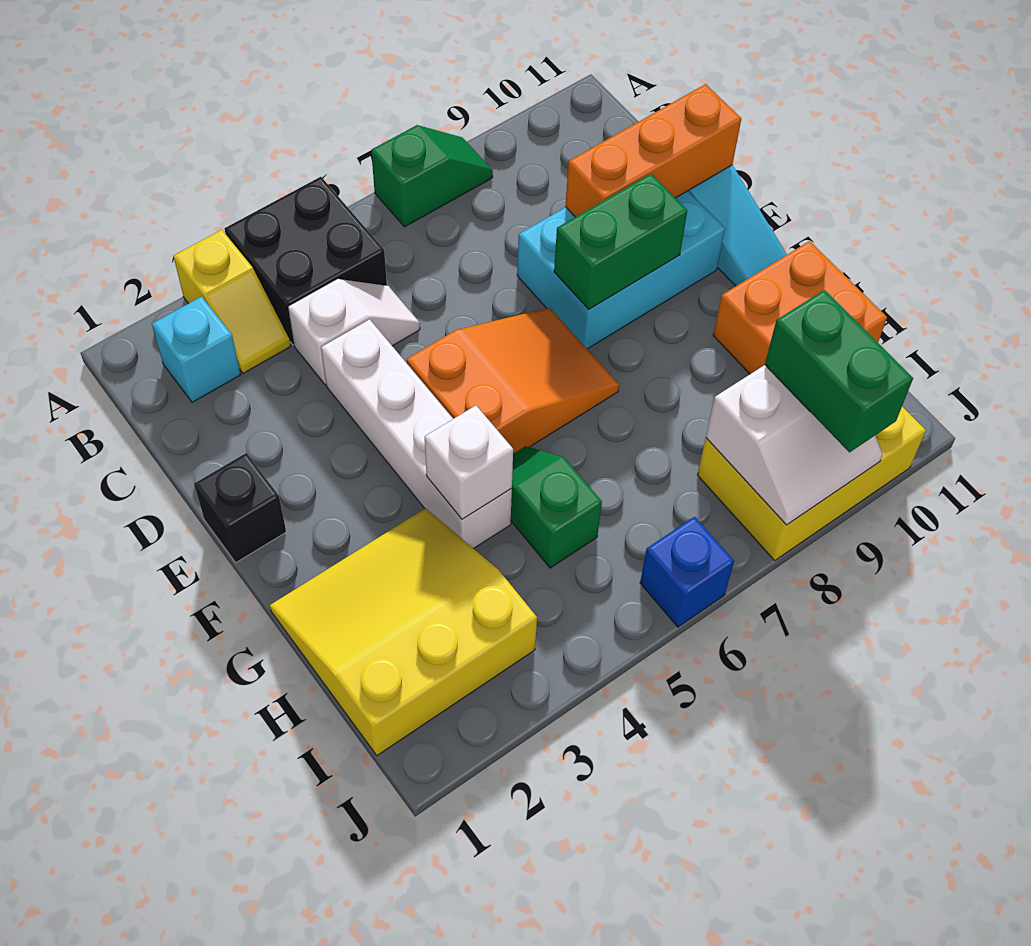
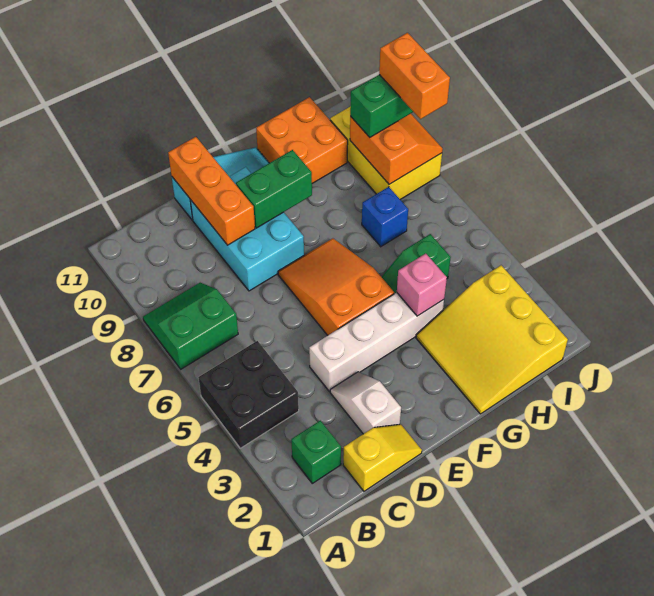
yellow 1x2 slope [173,230,291,373] -> yellow 1x2 slope moved to [343,424,422,491]
green 1x2 slope [371,125,493,227] -> green 2x2 slope [143,283,238,369]
cyan 1x1 brick [152,296,241,402] -> green 1x1 brick [291,420,341,483]
white 1x2 slope [288,279,420,385] -> white 1x2 slope moved to [330,372,401,434]
black 1x1 brick [194,453,286,563] -> none
green 1x2 brick [554,174,687,310] -> green 1x2 brick turned to [236,150,312,228]
white 1x1 brick [425,405,513,519] -> pink 1x1 brick [397,253,447,316]
white 2x2 slope [706,365,883,525] -> orange 2x2 slope [350,114,443,184]
blue 1x1 brick [640,517,734,627] -> blue 1x1 brick moved to [362,187,408,247]
none -> orange 1x2 brick [379,33,450,119]

